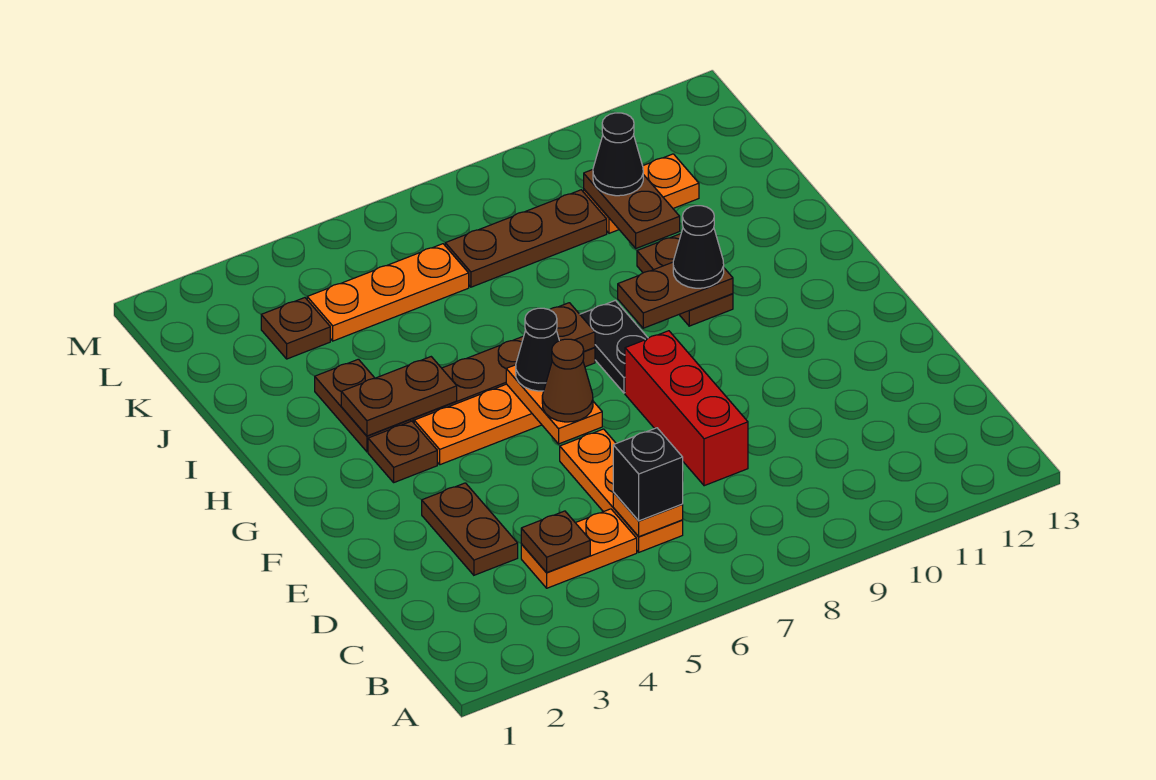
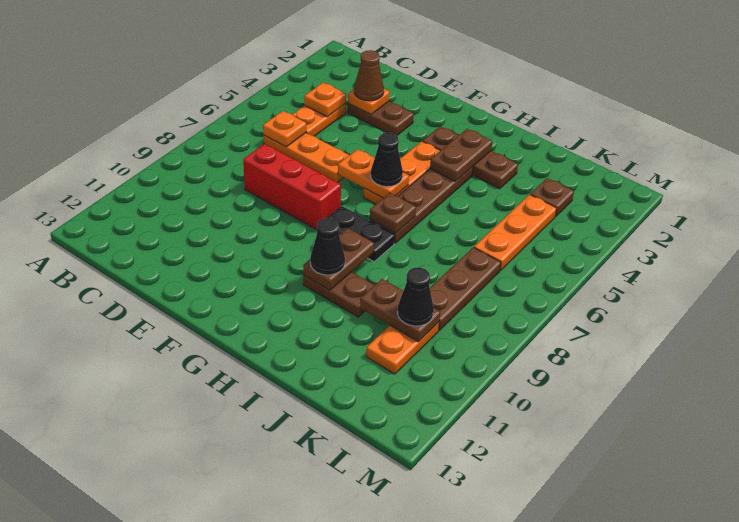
brown 1x1 plate [521,511,590,573] -> orange 1x1 plate [304,82,346,117]
black 1x1 brick [613,428,683,521] -> none
none -> orange 1x1 plate [348,89,389,114]
brown 1x1 cone [542,339,593,422] -> brown 1x1 cone moved to [354,50,384,101]

